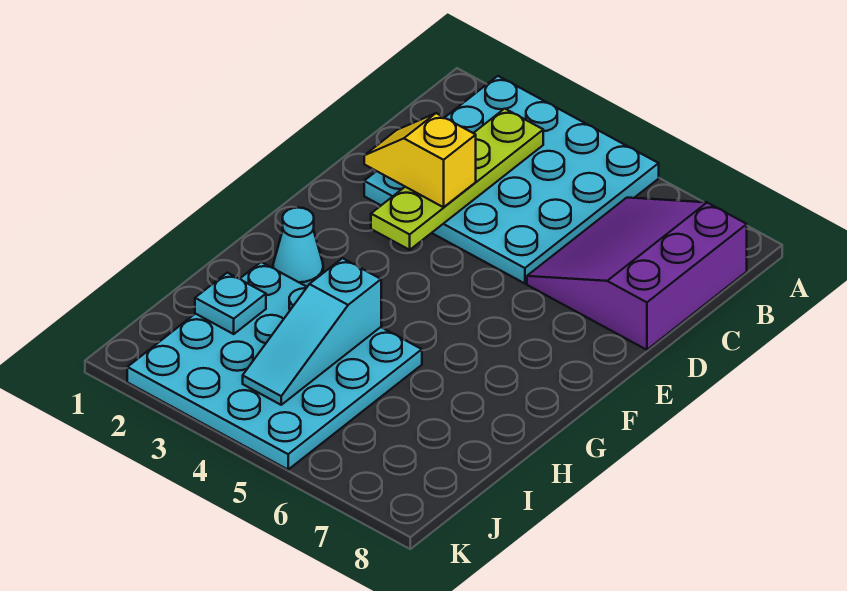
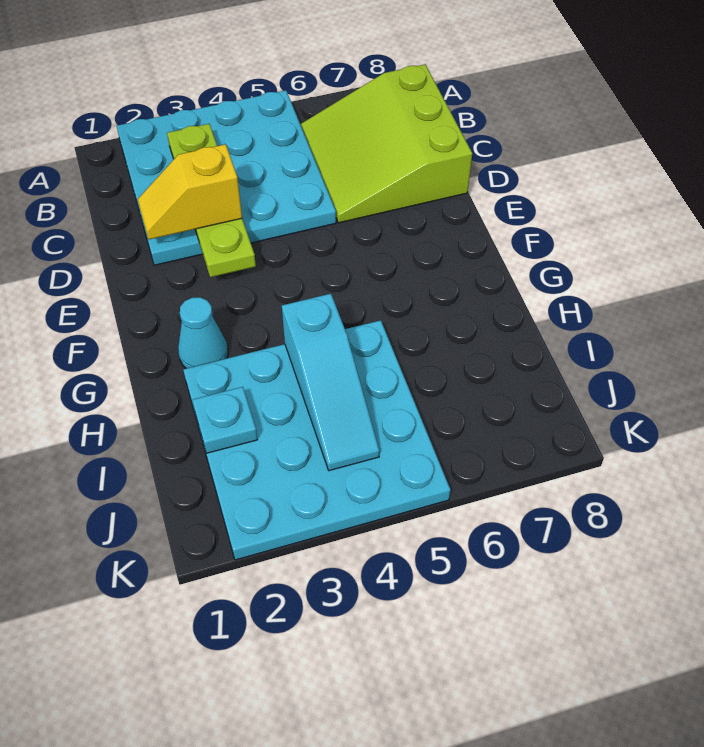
purple 3x3 slope [527,198,747,350] -> lime 3x3 slope [300,65,472,223]

